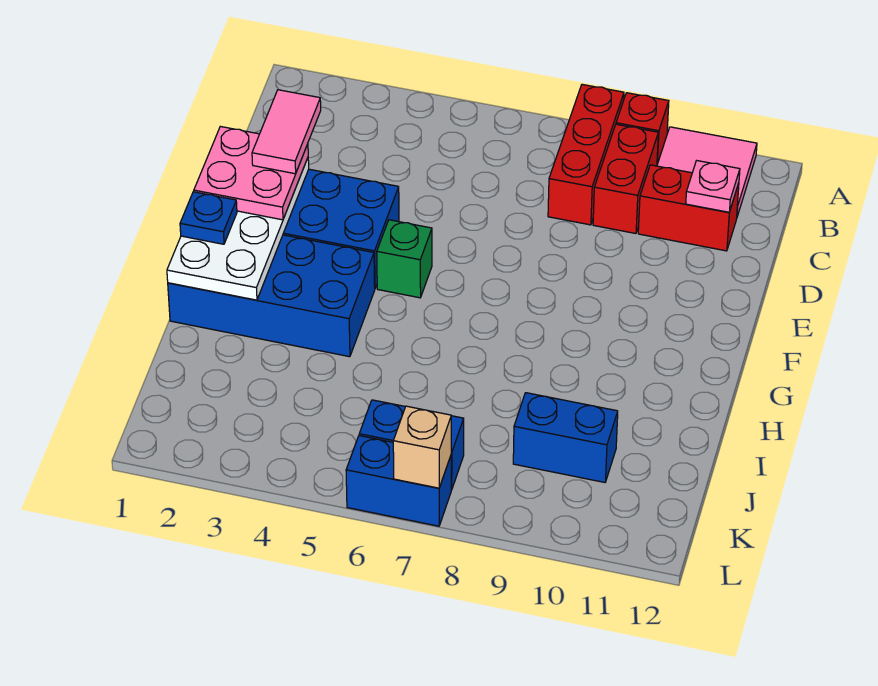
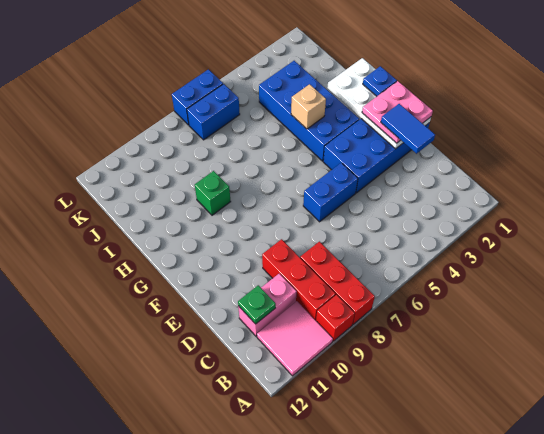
red 1x2 brick [593,124,658,234] -> red 1x3 brick [262,239,336,320]
red 1x2 brick [638,165,739,251] -> pink 1x2 brick [238,274,297,336]
pink 1x1 plate [686,161,740,212] -> green 1x1 plate [238,285,276,324]
pink 1x2 tile [252,90,321,174] -> blue 1x2 tile [381,104,435,154]
green 1x1 brick [377,220,432,298] -> green 1x1 brick moved to [195,171,231,215]
blue 2x4 brick [168,235,375,357] -> blue 2x4 brick turned to [259,61,359,161]
blue 1x2 brick [513,393,618,482] -> blue 1x2 brick moved to [303,163,358,222]
tan 1x1 brick [393,406,451,488] -> tan 1x1 brick moved to [291,84,326,129]

